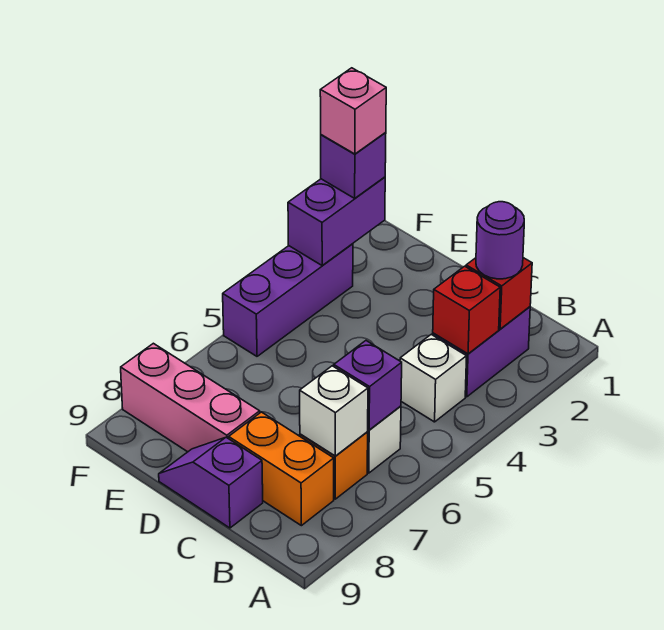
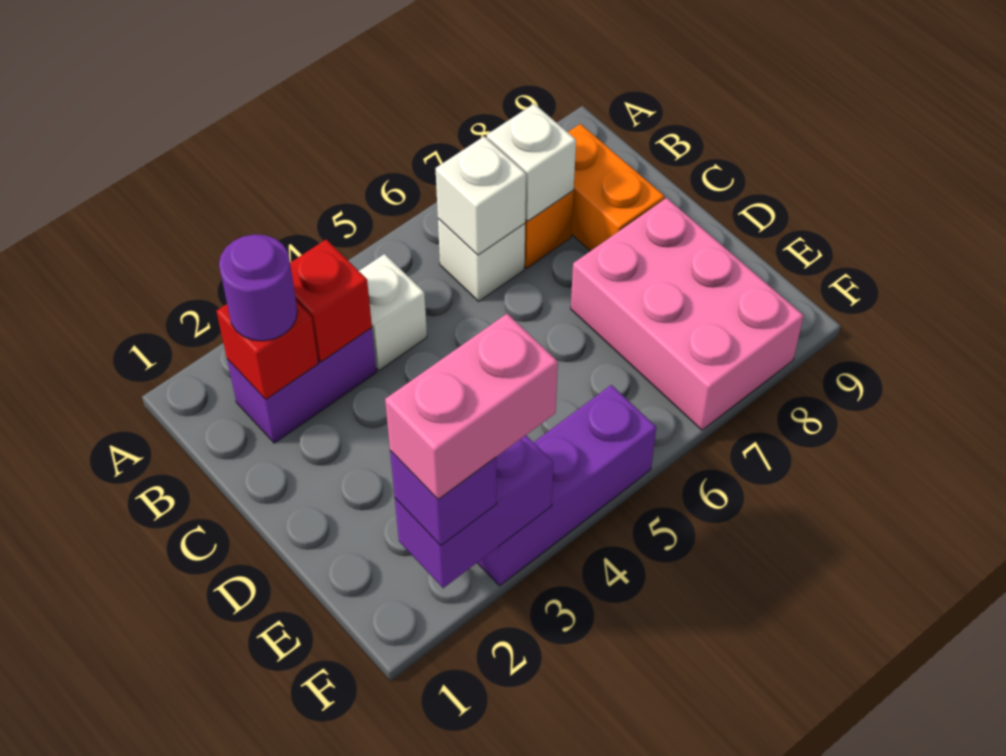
purple 1x1 brick [334,341,402,430] -> white 1x1 brick [436,136,526,255]
purple 1x2 slope [159,437,263,528] -> none
pink 1x3 brick [121,343,260,452] -> pink 2x3 brick [571,198,804,430]
pink 1x1 brick [320,68,386,154] -> pink 1x2 brick [385,314,558,499]

